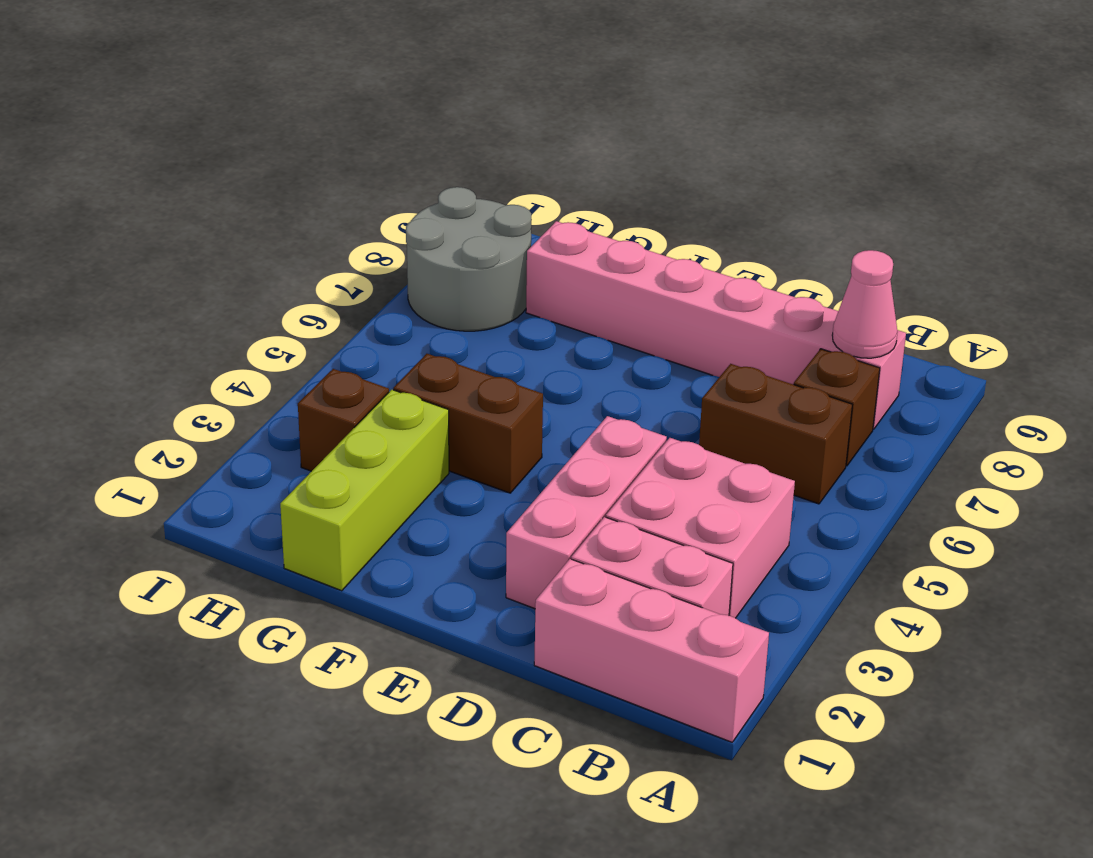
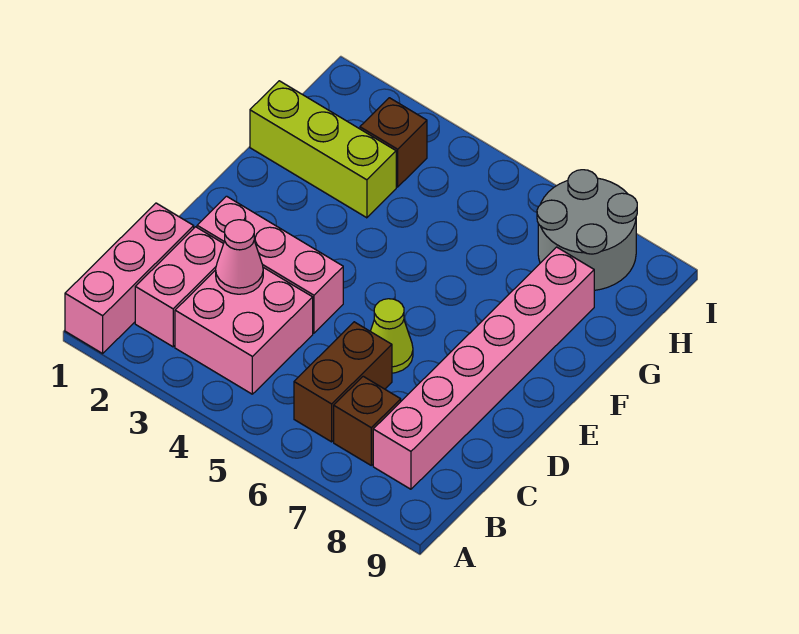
pink 1x1 cone [832,250,898,358] -> pink 1x1 cone moved to [216,220,263,294]
none -> lime 1x1 cone [370,299,413,373]
brown 1x2 brick [393,354,543,493] -> none

